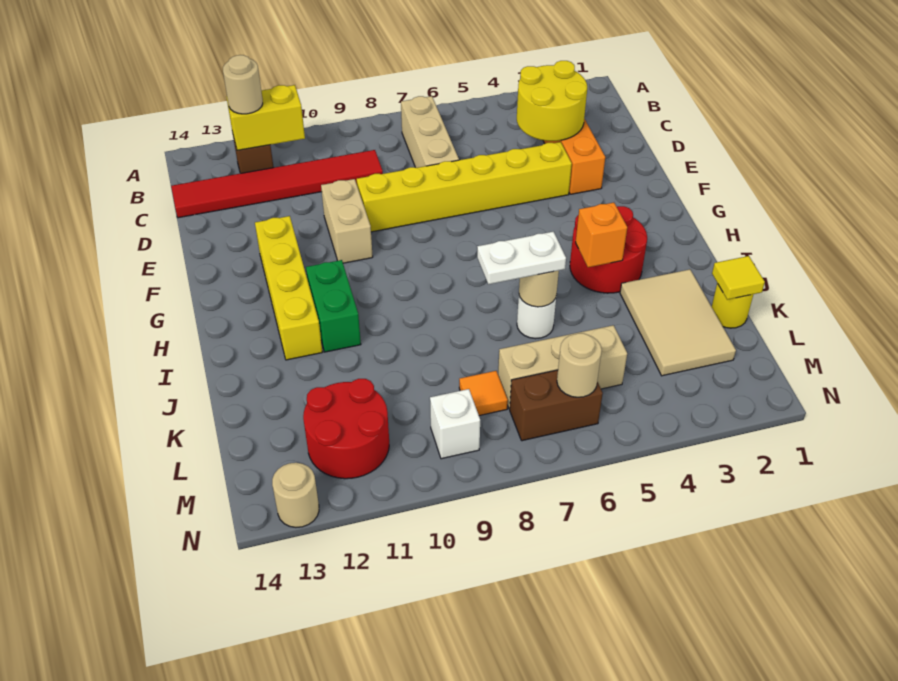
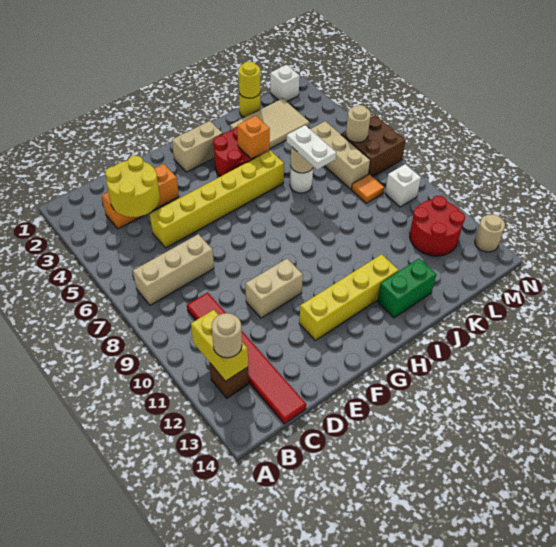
yellow 1x6 brick [357,142,572,232] -> yellow 1x6 brick turned to [150,150,284,248]
none -> tan 1x2 brick [172,121,223,172]
green 1x2 brick [306,260,361,352] -> green 1x2 brick moved to [377,259,436,318]
yellow 1x1 tile [712,256,765,300] -> yellow 1x1 round brick [238,62,260,98]
none -> white 1x1 brick [270,65,300,102]
brown 1x2 brick [510,370,603,441] -> brown 2x2 brick [341,115,406,177]

